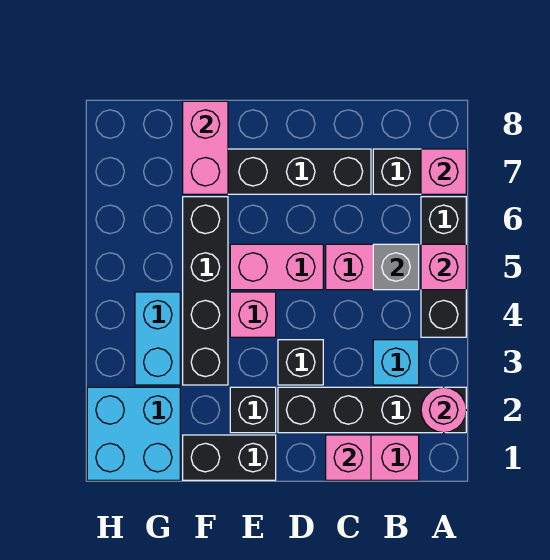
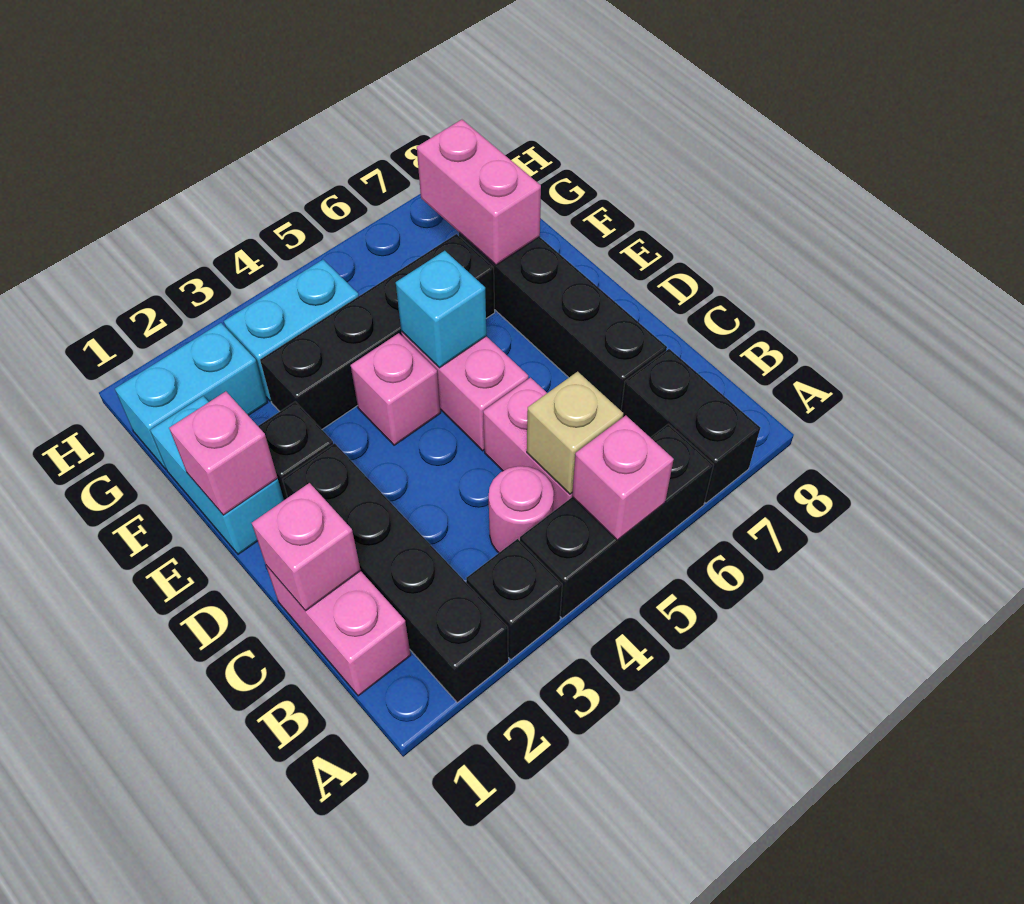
pink 1x1 round brick [421,387,466,433] -> pink 1x1 round brick moved to [489,466,554,553]
pink 1x1 brick [421,149,466,194] -> pink 1x1 brick moved to [169,391,277,515]
cyan 1x1 brick [373,340,419,385] -> cyan 1x1 brick moved to [396,251,486,368]
grey 1x1 brick [373,244,419,290] -> tan 1x1 brick [527,372,623,494]
black 1x1 brick [278,340,323,385] -> black 1x1 brick moved to [466,539,562,660]
black 1x2 brick [183,435,276,480] -> cyan 1x2 brick [150,396,284,554]
pink 1x2 brick [183,101,228,194] -> pink 1x2 brick turned to [417,120,541,265]
cyan 2x2 brick [87,387,180,480] -> cyan 1x2 brick [115,323,268,469]

